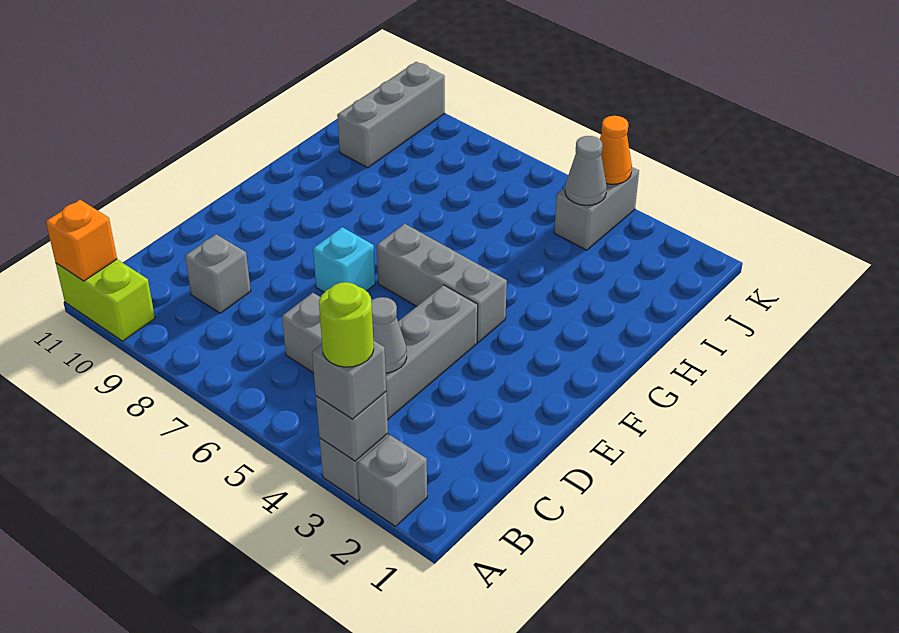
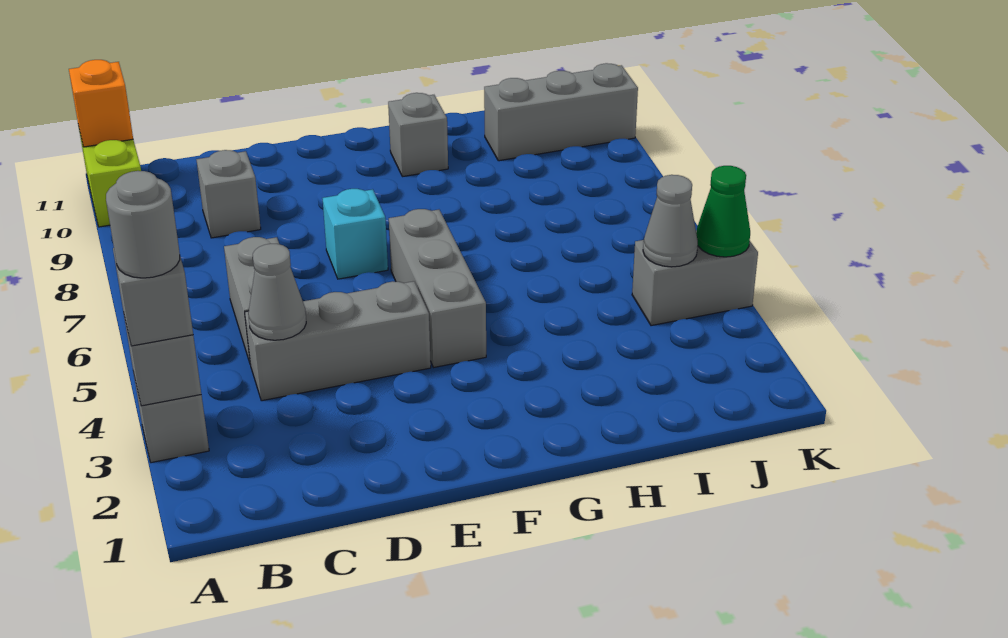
grey 1x1 brick [357,435,427,526] -> grey 1x1 brick moved to [388,93,448,177]
lime 1x1 round brick [319,282,374,367] -> grey 1x1 round brick [106,171,180,278]
orange 1x1 cone [600,116,632,184] -> green 1x1 cone [696,166,750,257]

